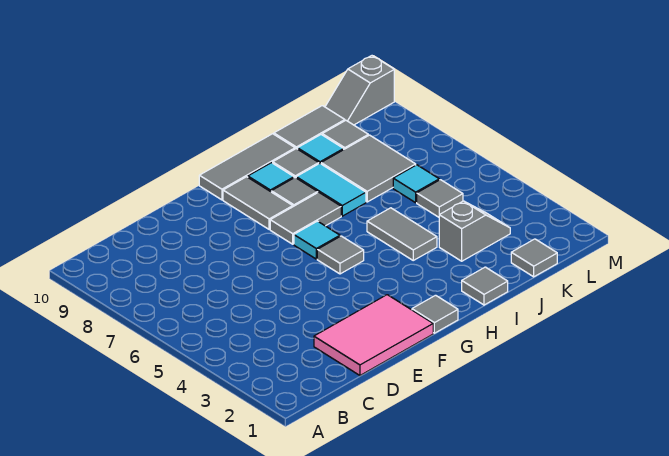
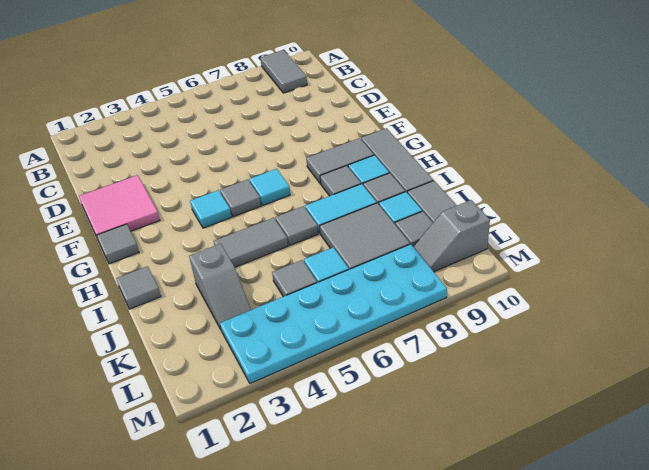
pink 2x3 tile [314,295,433,375] -> pink 2x2 tile [79,175,160,239]
none -> cyan 1x1 tile [190,190,232,228]
grey 1x2 tile [270,192,341,244] -> grey 1x2 tile moved to [260,50,307,93]
grey 1x1 tile [511,239,557,277] -> grey 1x1 tile moved to [275,206,318,245]
none -> cyan 2x6 plate [220,244,447,383]
grey 1x2 slope [325,56,394,125] -> grey 1x2 slope turned to [413,200,490,272]

